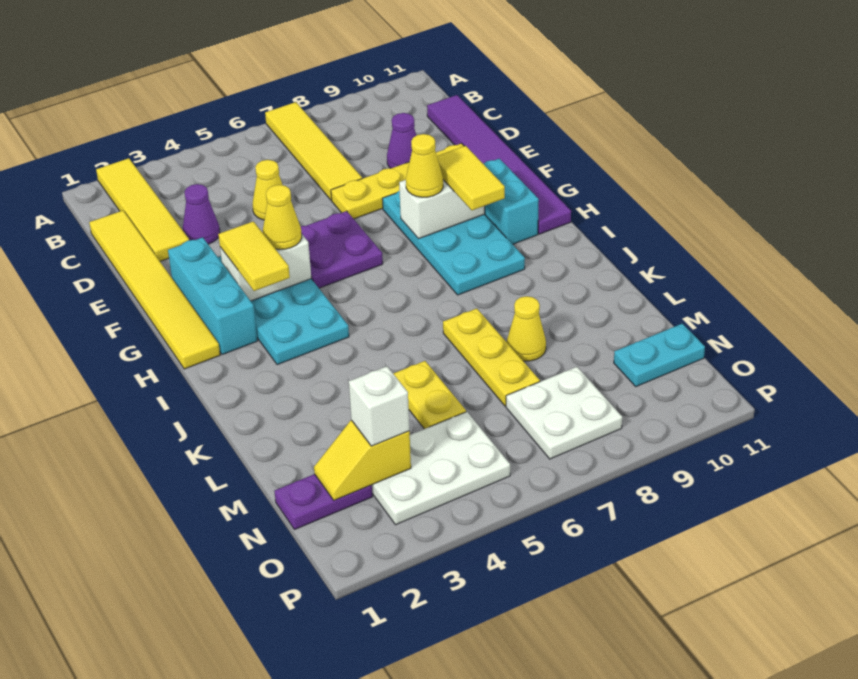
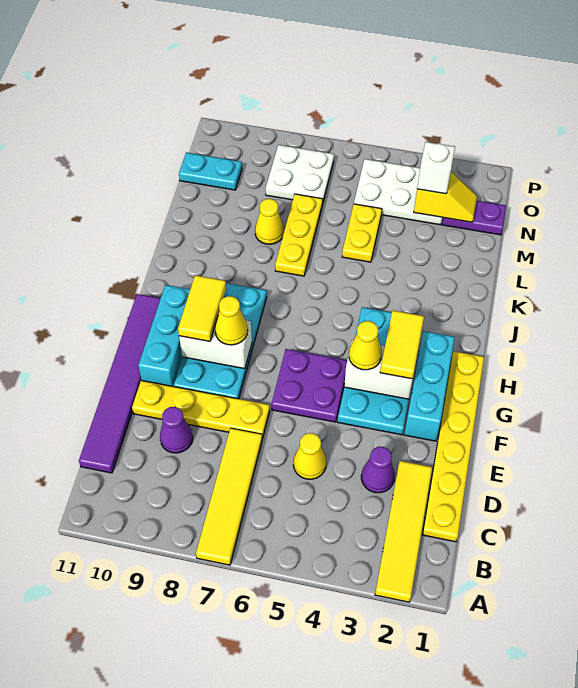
yellow 1x6 tile [89,211,220,369] -> yellow 1x6 plate [423,351,484,542]
cyan 1x2 brick [483,159,539,244] -> cyan 1x3 brick [138,285,190,386]

